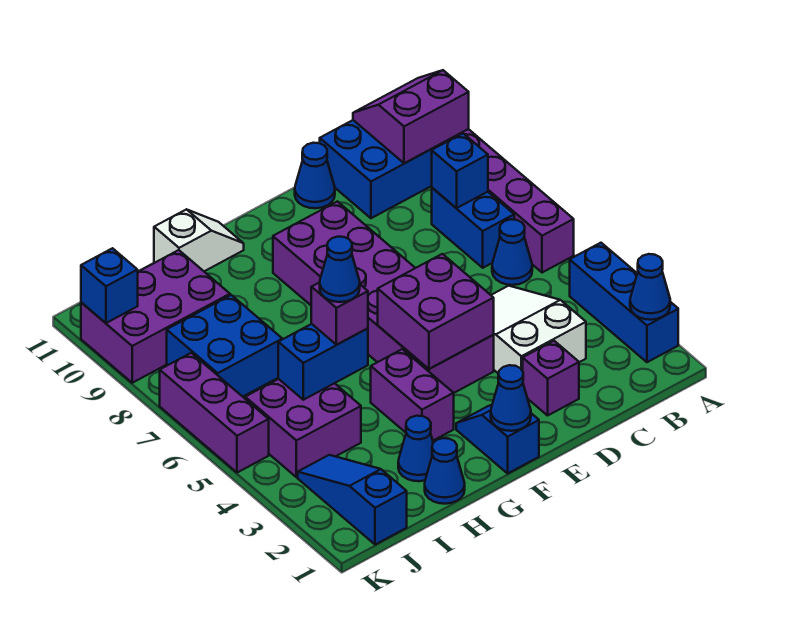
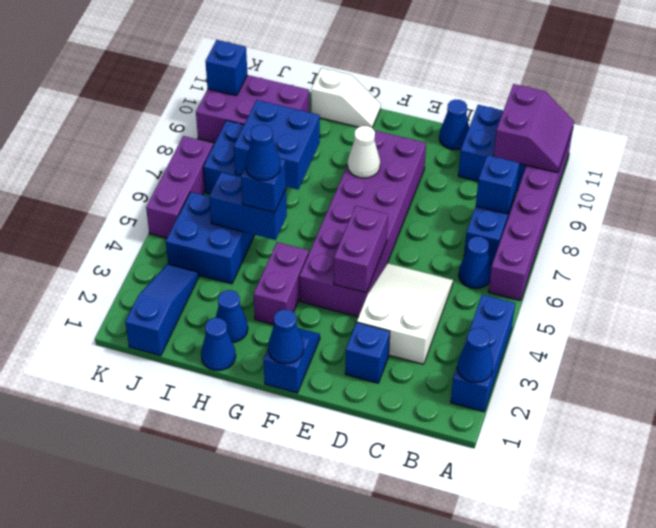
purple 2x2 slope [353,70,469,163] -> purple 2x2 slope turned to [494,84,574,173]
purple 1x1 brick [523,341,579,415] -> blue 1x1 brick [345,323,390,383]
purple 2x2 brick [378,254,494,369] -> purple 1x2 brick [334,206,388,293]
none -> white 1x1 cone [348,126,380,178]
purple 1x1 brick [311,282,368,345] -> blue 1x1 brick [241,158,286,213]
none -> blue 2x2 brick [234,100,320,189]
purple 2x2 brick [245,379,361,477] -> blue 2x2 brick [166,192,255,284]

